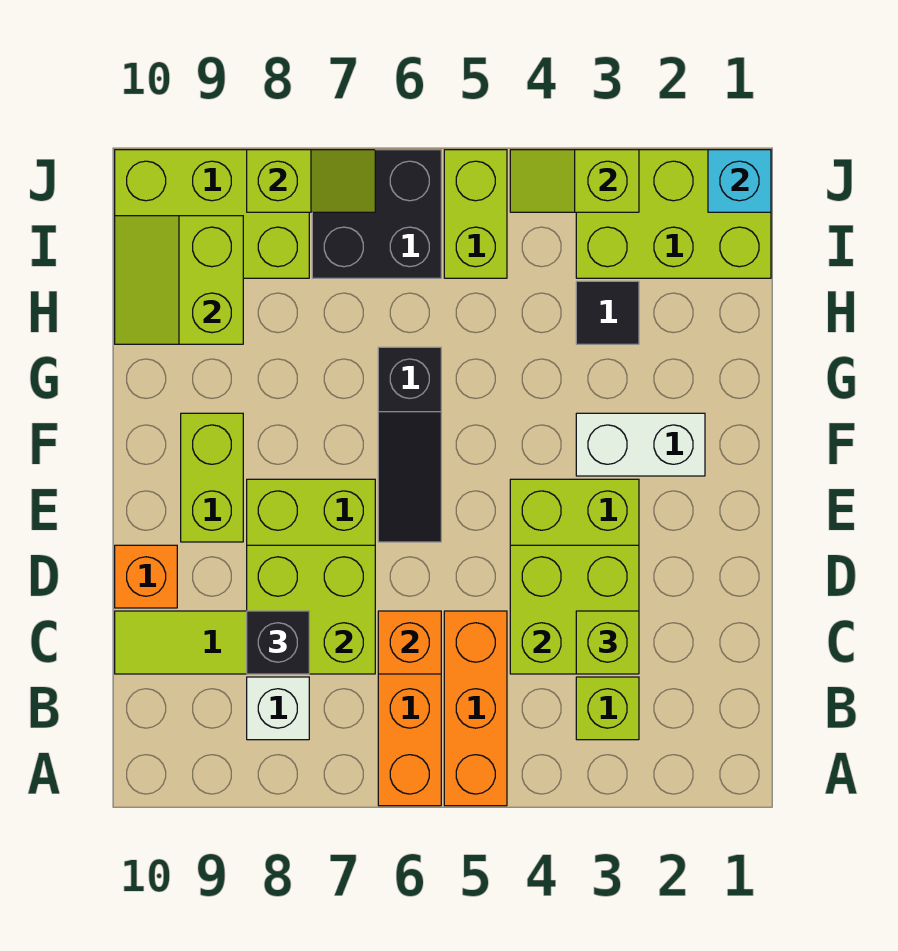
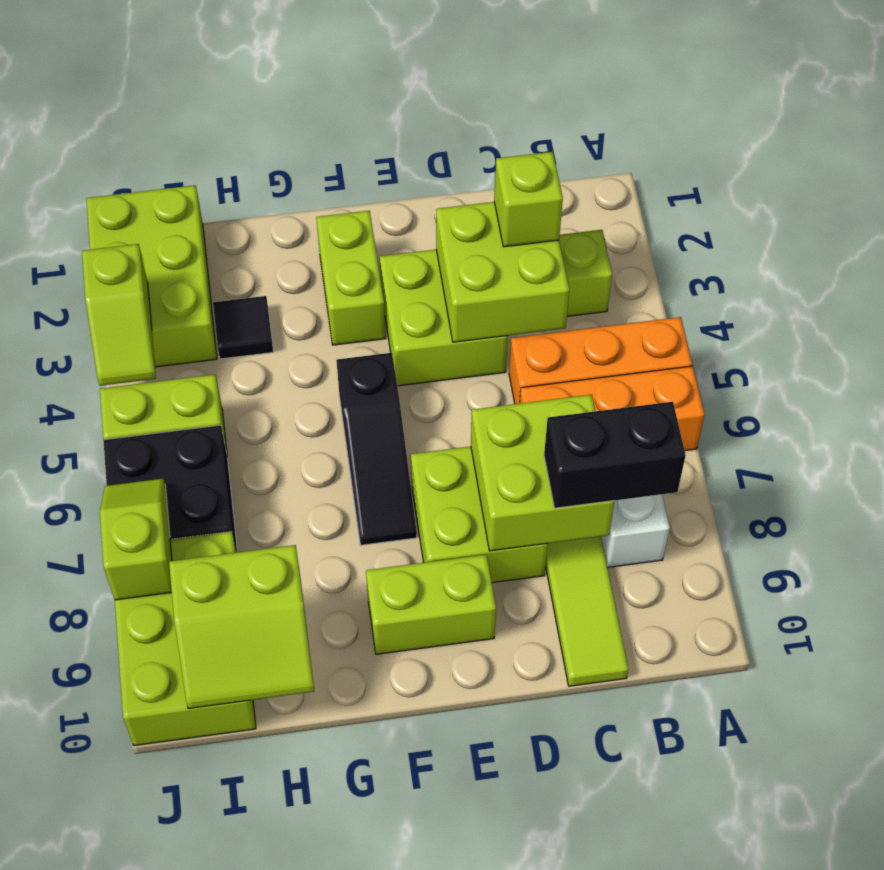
orange 1x1 brick [378,611,441,674] -> none
black 1x1 brick [247,611,309,674] -> black 1x2 brick [544,402,686,508]
orange 1x1 brick [115,545,177,608] -> none
black 1x3 slope [378,347,441,542] -> black 1x3 slope turned to [336,353,417,545]
white 1x2 brick [576,413,705,476] -> lime 1x2 brick [316,211,386,345]
cyan 1x1 brick [708,150,771,212] -> none

